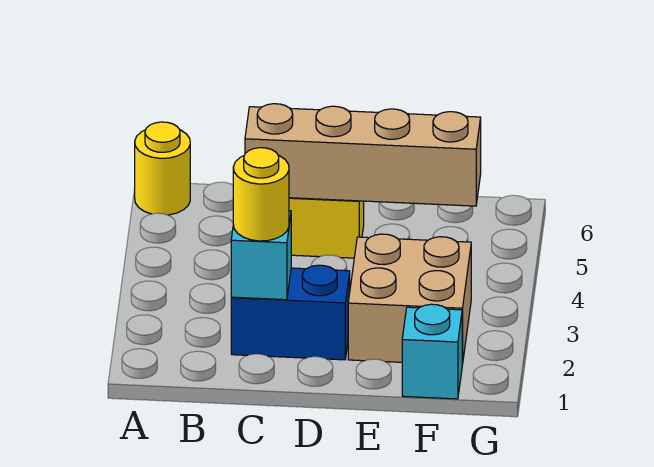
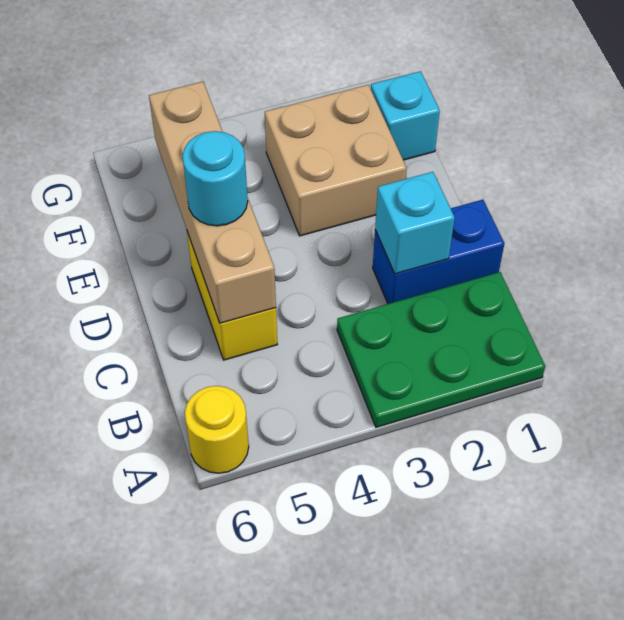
none -> green 2x3 plate [337,272,545,427]
blue 1x2 brick [231,265,350,360] -> blue 1x2 brick turned to [373,200,504,304]
yellow 1x1 round brick [233,148,289,241] -> none
none -> cyan 1x1 round brick [182,131,248,226]

